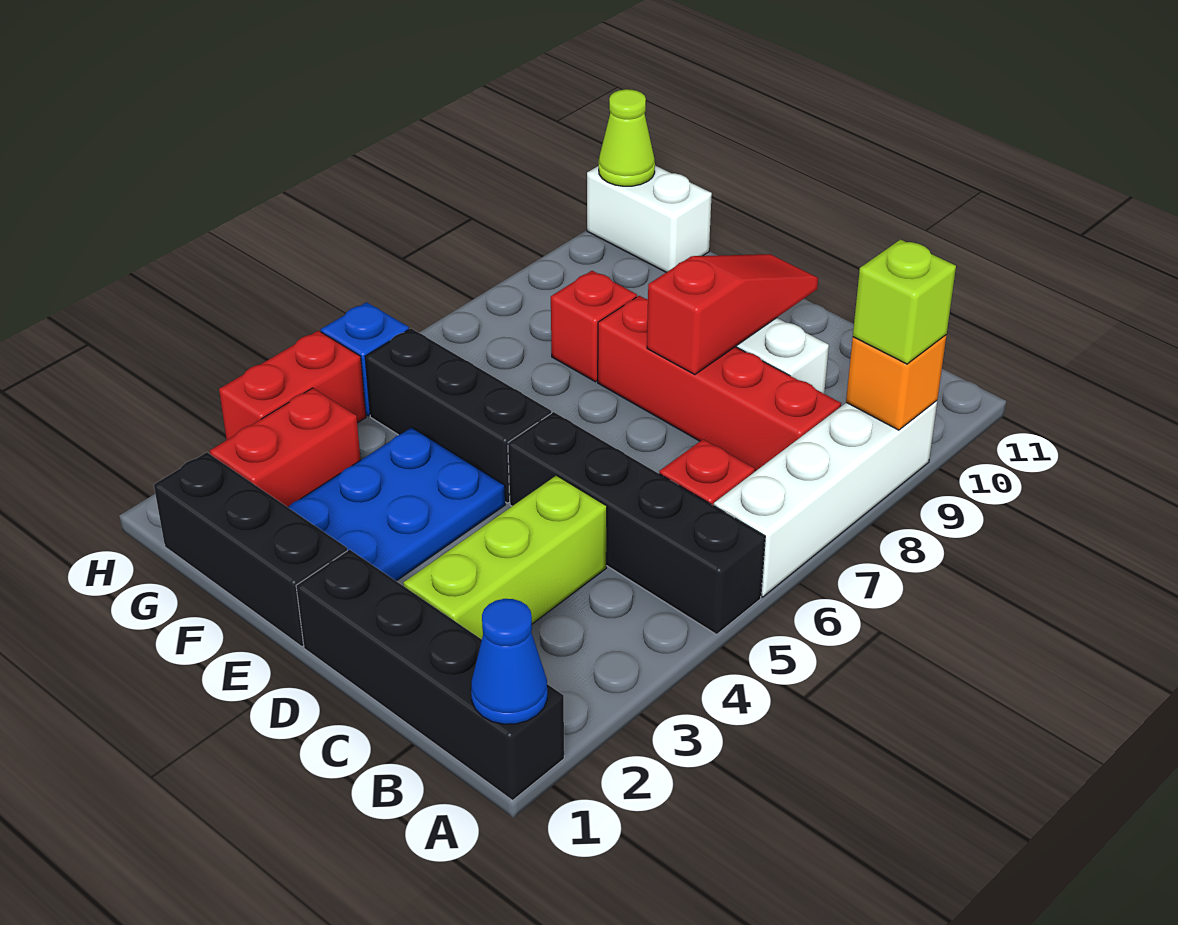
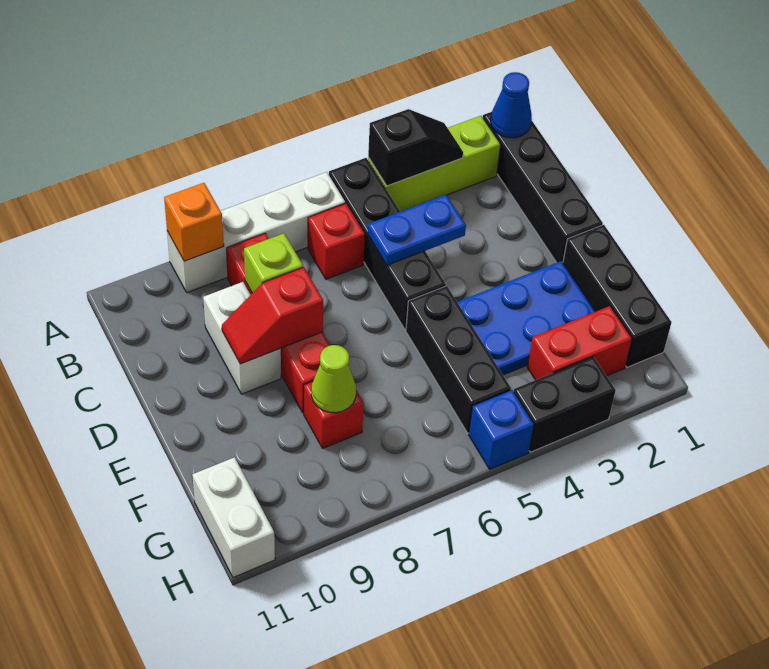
none -> black 1x2 slope [368,109,463,186]
lime 1x1 brick [853,240,956,364] -> lime 1x1 brick moved to [244,233,303,293]
lime 1x3 brick [403,475,607,639] -> lime 1x3 brick moved to [368,116,501,212]
none -> blue 1x2 plate [368,195,466,265]
red 1x3 slope [647,254,818,375] -> red 1x2 slope [222,267,323,364]
red 1x2 brick [219,331,366,440] -> black 1x2 brick [514,357,616,452]
lime 1x1 cone [599,89,655,186] -> lime 1x1 cone moved to [311,345,356,413]

